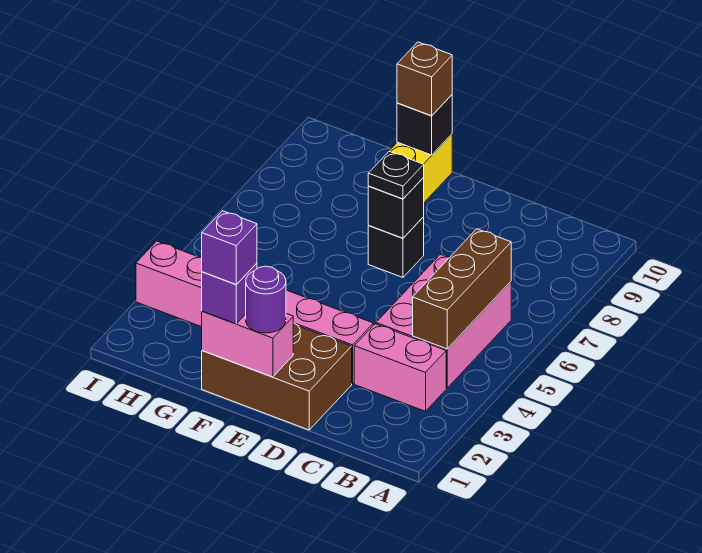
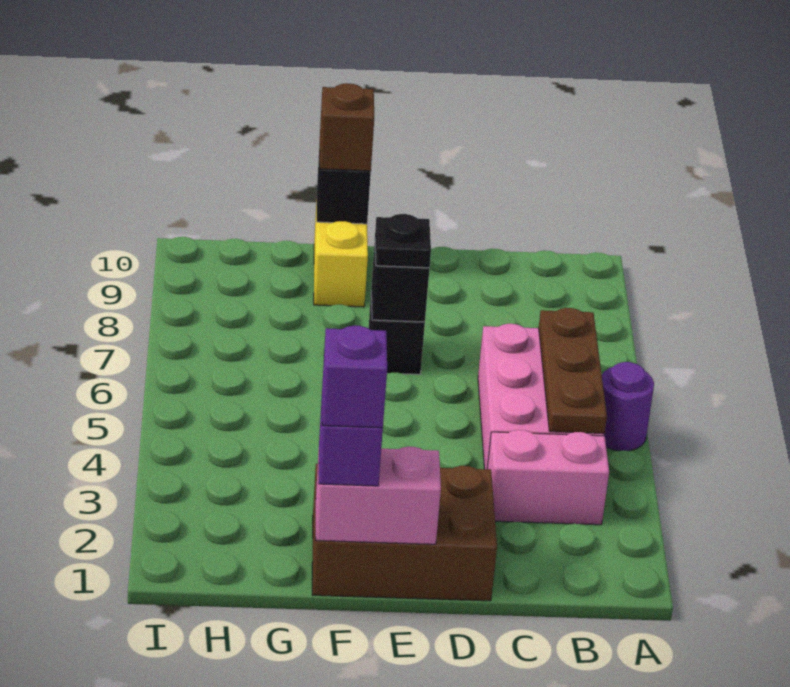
brown 1x3 brick [413,229,511,349] -> brown 1x3 plate [539,308,607,434]
pink 1x6 brick [136,241,373,384] -> none
purple 1x1 round brick [246,266,286,333] -> purple 1x1 round brick moved to [602,362,654,451]

